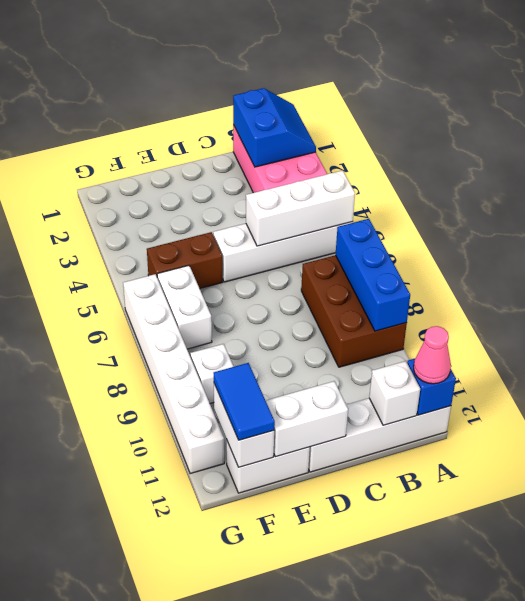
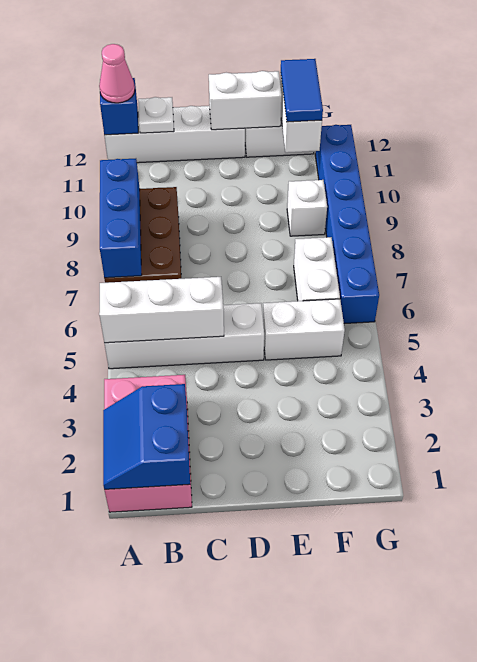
white 1x1 brick [369,361,420,425] -> white 1x1 plate [138,97,174,133]
brown 1x2 brick [147,232,223,288] -> white 1x2 brick [263,299,345,360]
white 1x6 brick [123,274,224,474] -> blue 1x6 brick [315,125,379,324]

